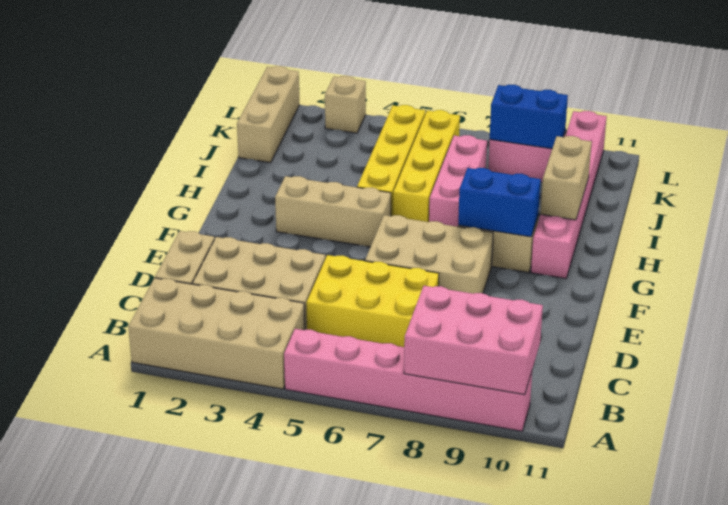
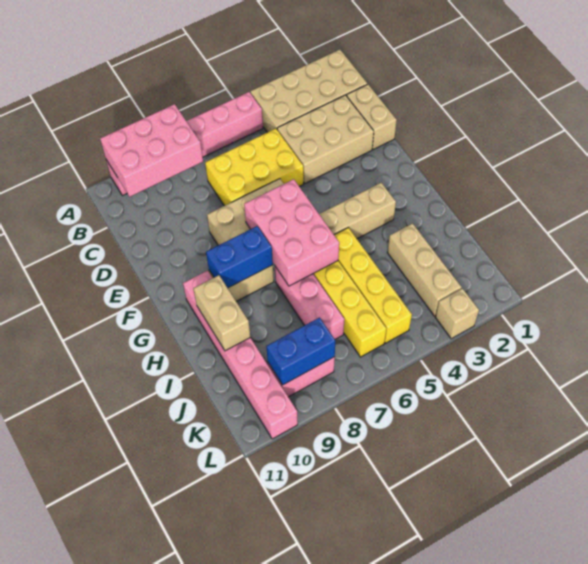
none -> pink 2x3 brick [244,179,339,286]
tan 1x3 brick [237,66,299,163] -> tan 1x3 brick moved to [387,223,462,316]

